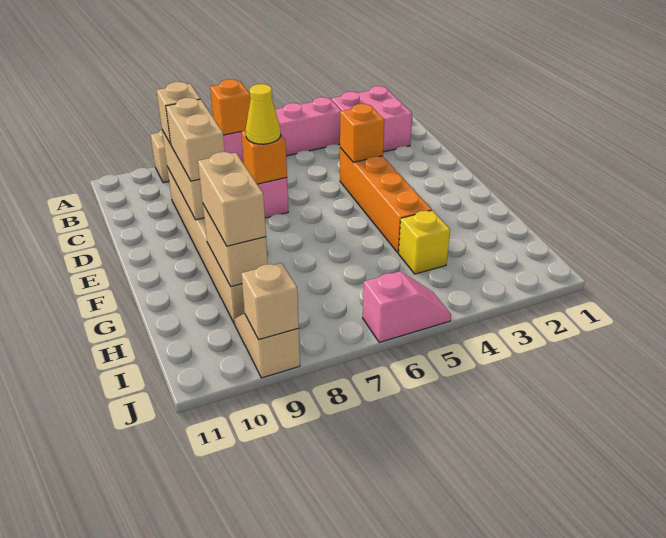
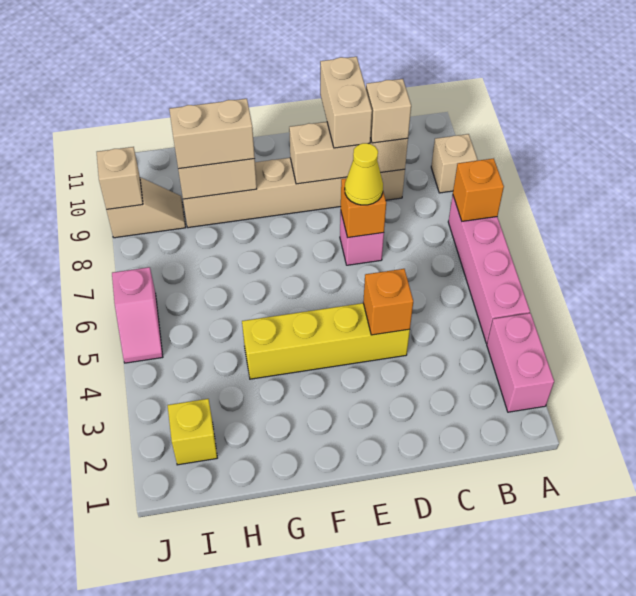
pink 2x2 brick [331,86,412,152] -> pink 1x2 brick [487,313,554,412]
orange 1x4 brick [340,148,432,253] -> yellow 1x4 brick [242,303,410,379]
tan 1x2 brick [166,98,225,181] -> tan 1x2 brick turned to [320,57,372,148]
yellow 1x1 brick [399,210,450,274] -> yellow 1x1 brick moved to [168,399,217,465]

